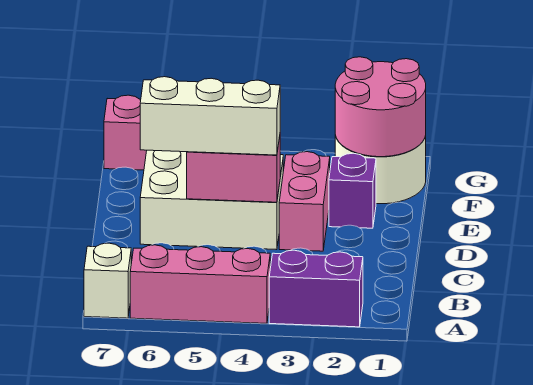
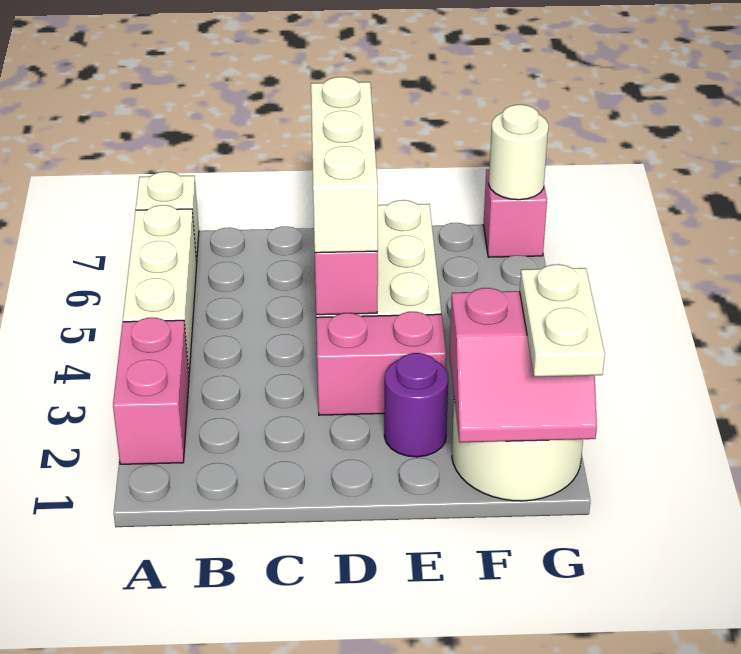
purple 1x2 brick [269,250,363,327] -> pink 1x2 brick [113,318,189,464]
pink 1x3 brick [130,245,270,323] -> white 1x3 brick [123,205,197,373]
purple 1x1 brick [329,153,376,228] -> purple 1x1 round brick [384,353,448,457]
pink 2x2 round brick [335,57,426,157] -> pink 2x2 slope [449,288,597,442]
none -> white 1x2 plate [520,264,605,377]
none -> white 1x1 round brick [489,105,548,200]

